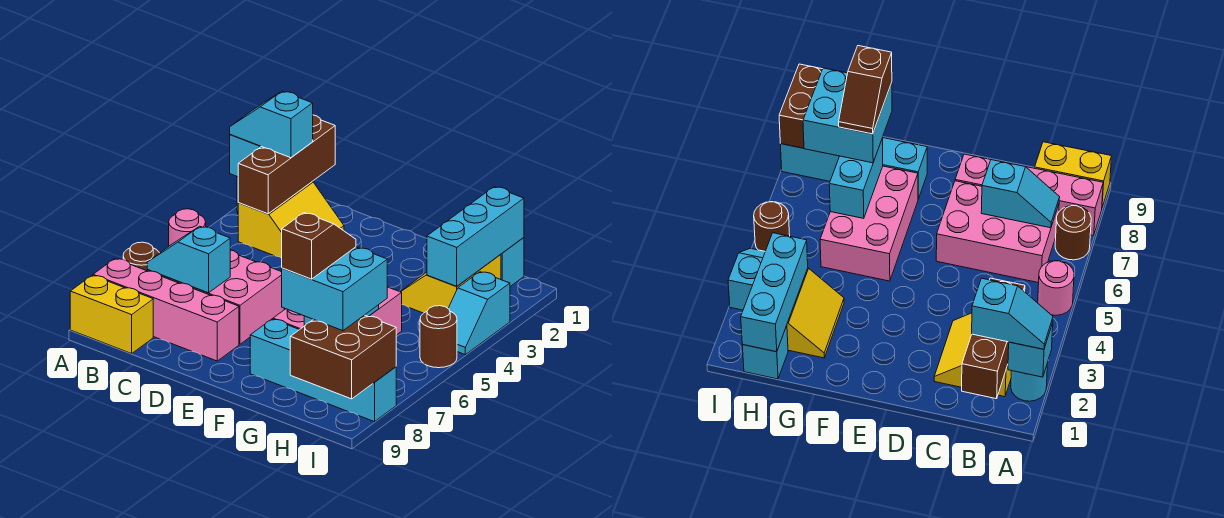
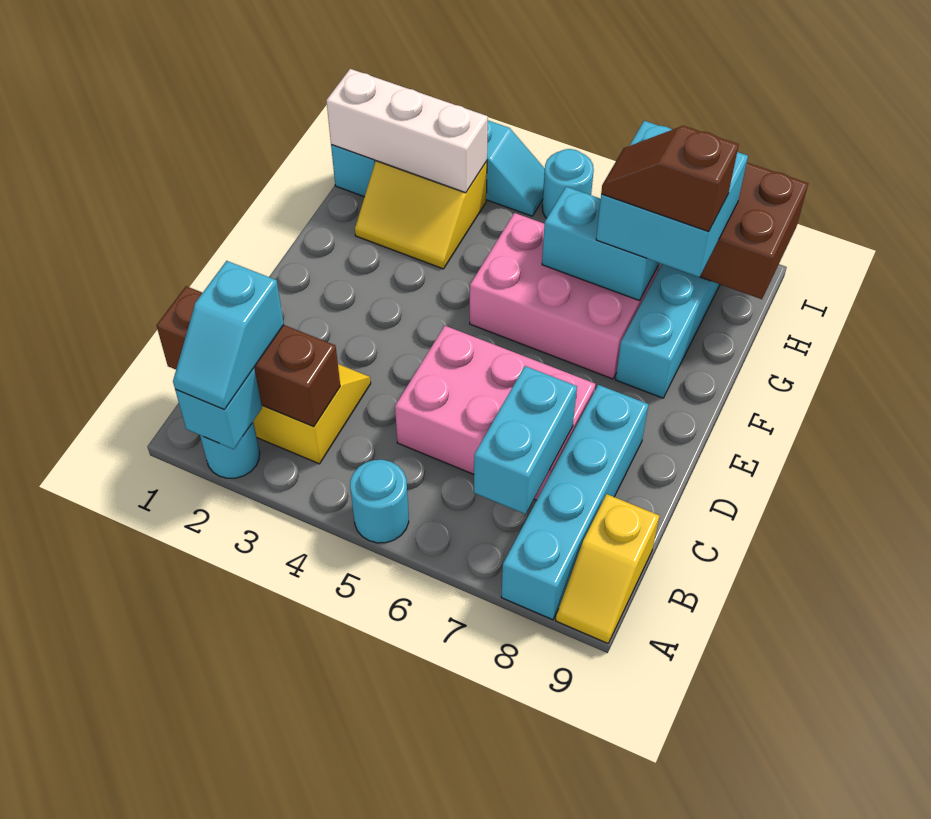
pink 1x1 round brick [169,209,206,246] -> cyan 1x1 round brick [350,460,409,543]
brown 1x1 round brick [123,242,159,271] -> none
pink 1x4 brick [93,259,239,361] -> cyan 1x4 brick [501,385,648,620]
yellow 1x2 brick [70,275,153,354] -> yellow 1x2 slope [556,494,659,643]
pink 2x3 brick [147,250,284,344] -> pink 2x3 brick turned to [395,326,595,500]
cyan 1x2 slope [147,226,230,293] -> cyan 1x2 brick [474,366,577,514]
cyan 1x3 brick [427,187,524,286] -> white 1x3 brick [326,69,488,193]
brown 1x1 round brick [420,306,457,368] -> cyan 1x1 round brick [542,149,594,218]

